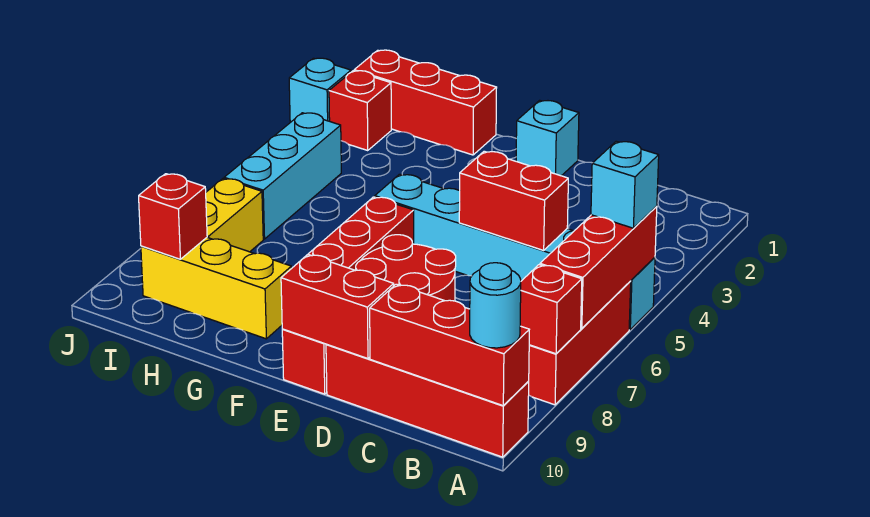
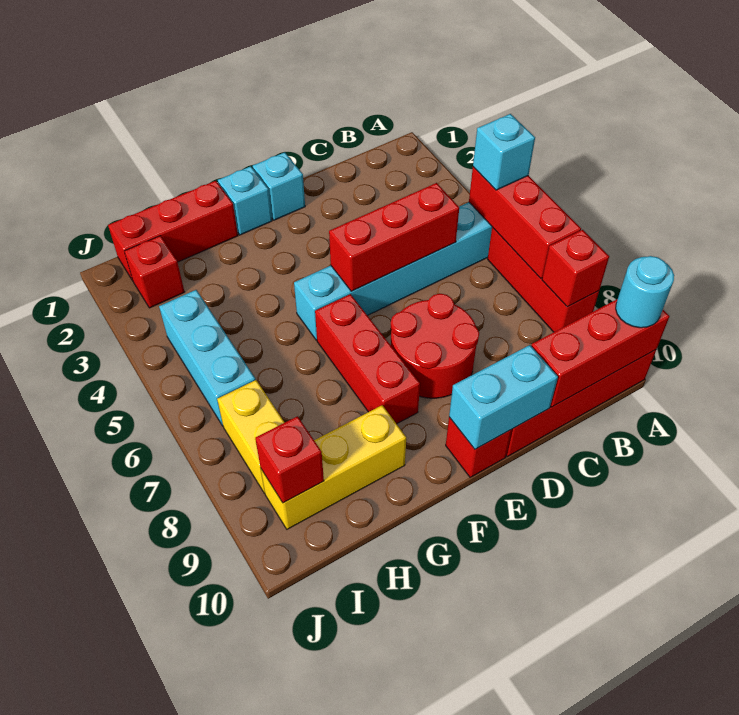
red 1x2 brick [459,151,568,250] -> red 1x3 brick [329,183,459,291]
red 1x2 brick [281,255,394,359] -> cyan 1x2 brick [449,345,558,449]
cyan 1x1 brick [289,58,351,122] -> cyan 1x1 brick moved to [218,166,272,235]

